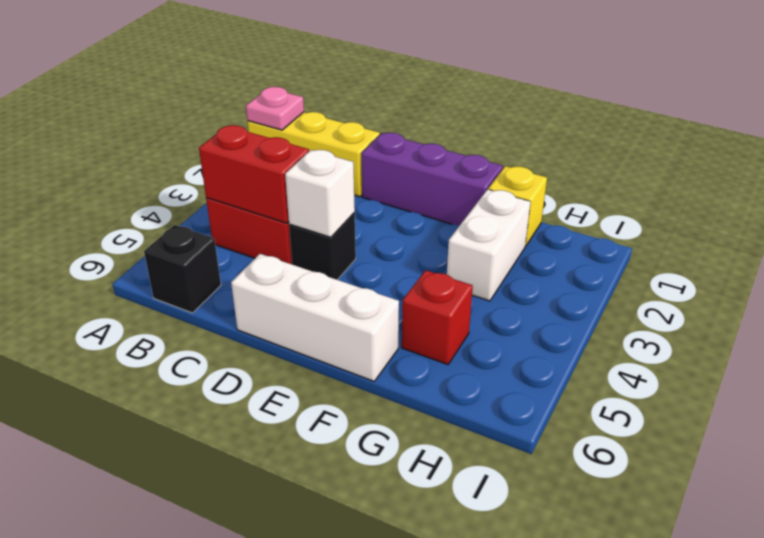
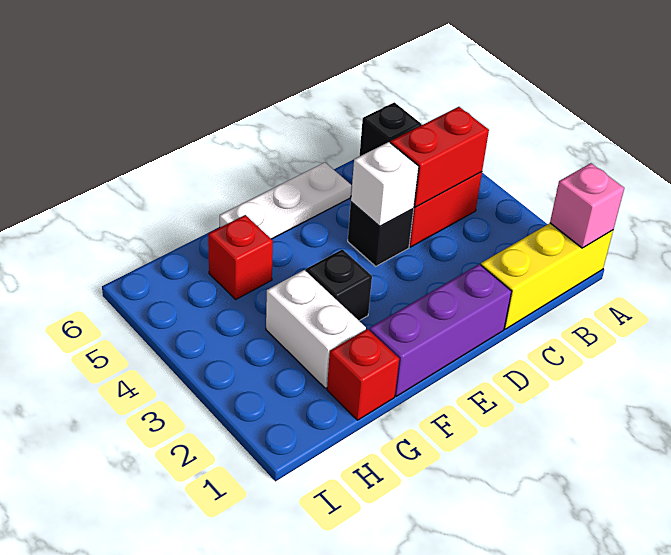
pink 1x1 plate [246,87,304,130] -> pink 1x1 brick [550,163,624,248]
white 1x3 brick [231,254,399,381] -> white 1x3 plate [220,163,352,239]
none -> black 1x1 brick [306,249,372,321]
yellow 1x1 brick [488,166,547,246] -> red 1x1 brick [327,329,399,420]

